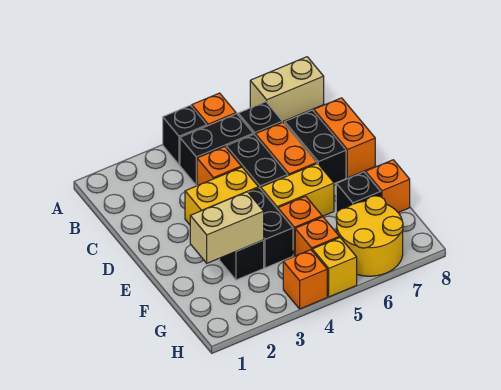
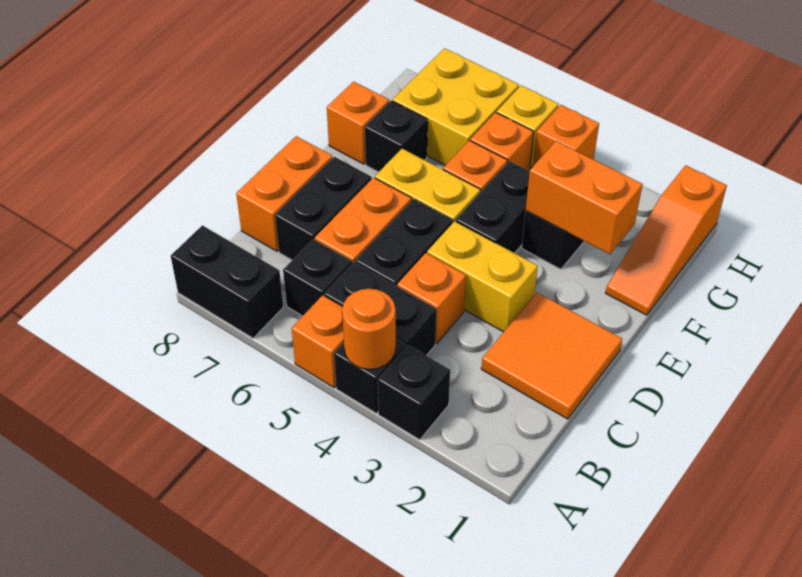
none -> black 1x1 brick [378,345,450,440]
none -> orange 1x1 round brick [342,289,396,369]
tan 1x2 brick [250,57,324,122] -> black 1x2 brick [171,225,283,338]
none -> orange 2x2 tile [481,292,622,419]
none -> orange 1x3 slope [606,165,727,315]
tan 1x2 brick [190,192,264,263] -> orange 1x2 brick [526,141,643,254]
yellow 2x2 round brick [336,196,403,276] -> yellow 2x2 brick [392,48,519,165]

